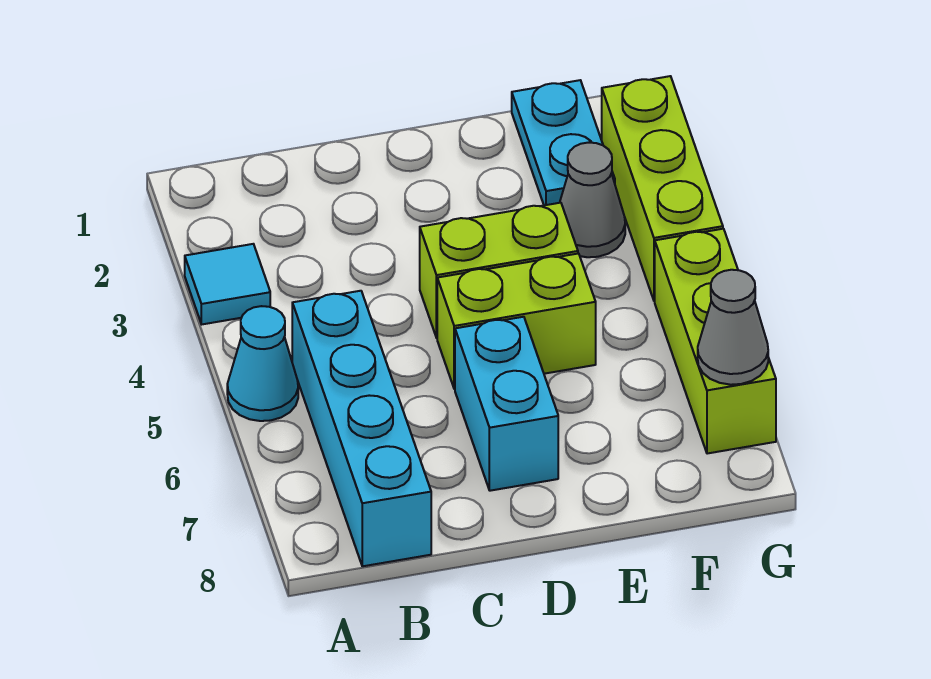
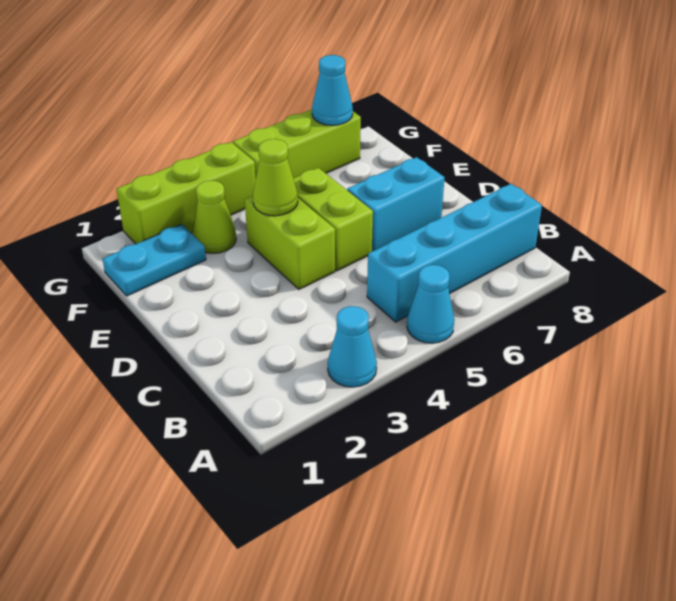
cyan 1x1 tile [185,244,270,324] -> cyan 1x1 cone [328,306,377,387]
none -> lime 1x1 cone [253,139,298,216]
grey 1x1 cone [560,143,625,257] -> lime 1x1 cone [193,180,236,253]
grey 1x1 cone [698,270,768,385] -> cyan 1x1 cone [312,55,353,125]

